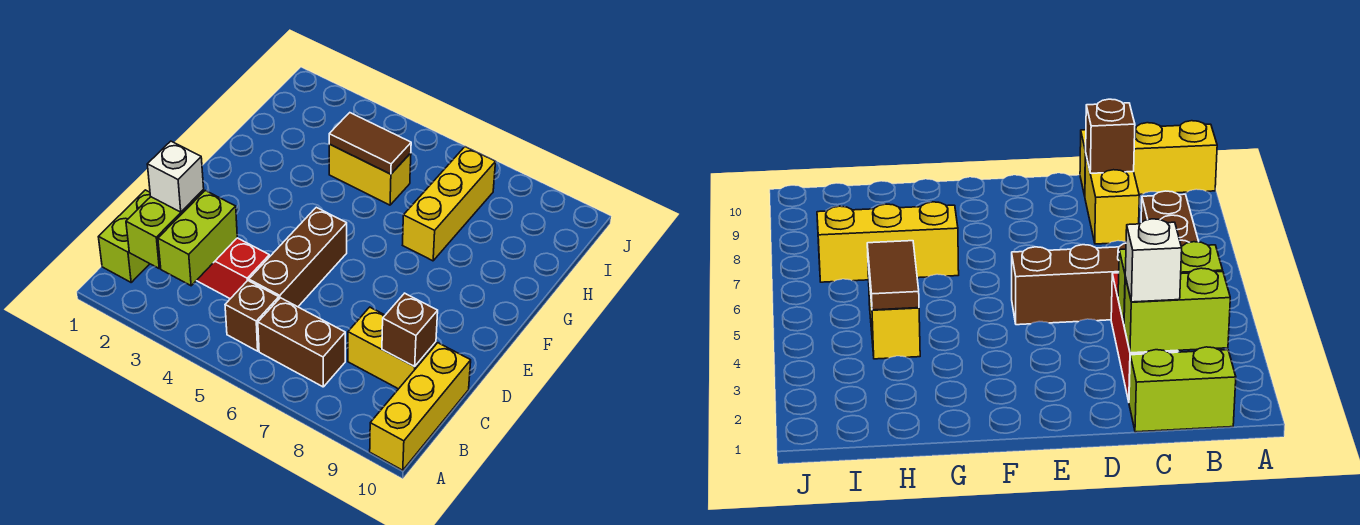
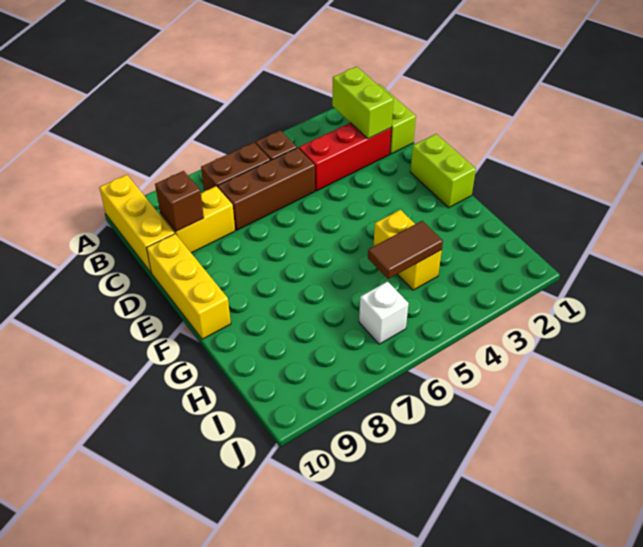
lime 1x2 brick [158,191,237,286] -> lime 1x2 brick moved to [410,134,476,208]
white 1x1 brick [147,141,204,212] -> white 1x1 brick moved to [359,282,409,344]
brown 1x3 brick [249,207,347,307] -> brown 1x3 brick turned to [218,148,315,230]
yellow 1x3 brick [403,147,496,261] -> yellow 1x3 brick moved to [147,234,231,339]
yellow 1x2 brick [329,144,411,205] -> yellow 1x2 brick turned to [374,210,442,290]

